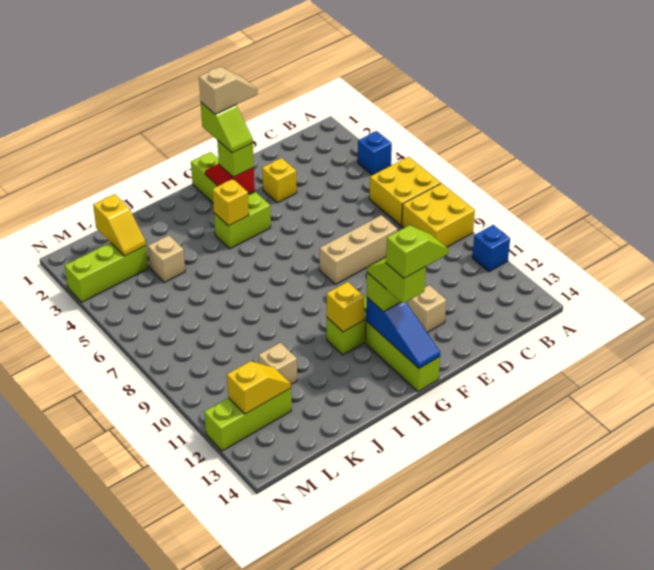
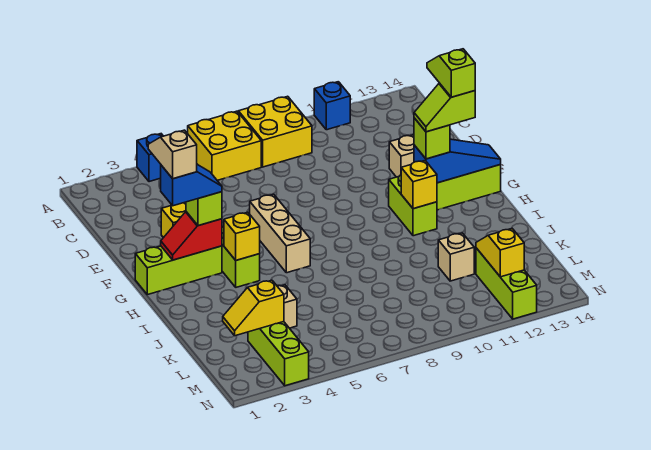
tan 1x3 brick [320,215,397,284] -> tan 1x3 brick moved to [250,194,310,273]
lime 1x2 slope [201,103,253,153] -> blue 1x2 slope [161,164,222,206]
yellow 1x2 slope [93,194,146,256] -> yellow 1x2 slope turned to [223,280,284,336]

